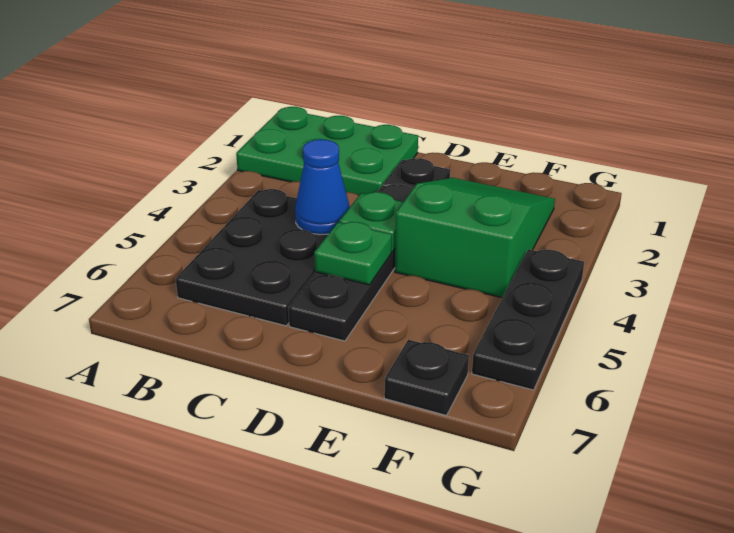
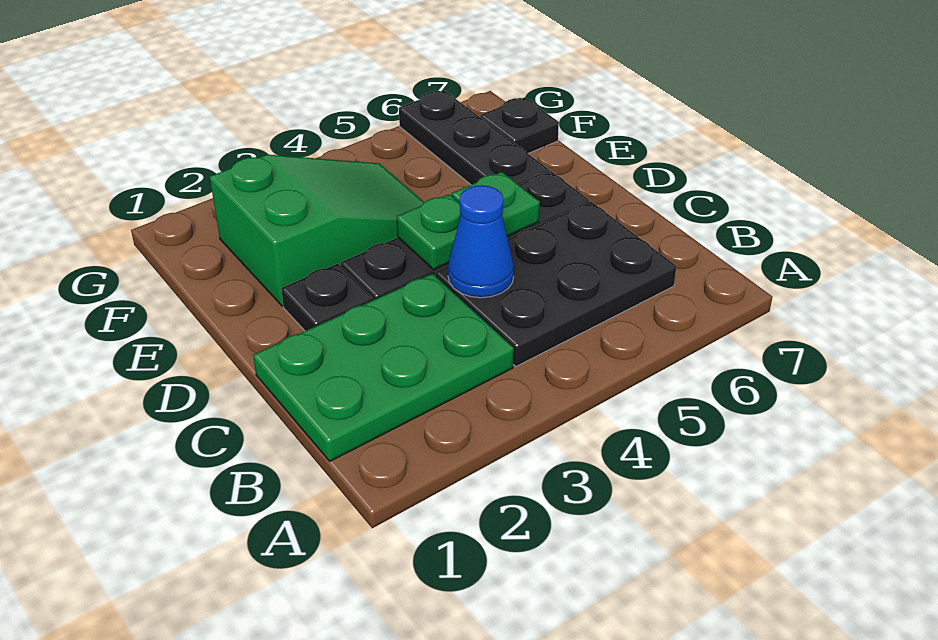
green 2x3 plate [236,107,418,195] -> green 2x3 plate turned to [253,273,514,461]
green 2x3 slope [395,178,555,298] -> green 2x3 slope turned to [210,155,424,306]
black 1x3 plate [472,249,584,390] -> black 1x3 plate turned to [399,90,549,185]

